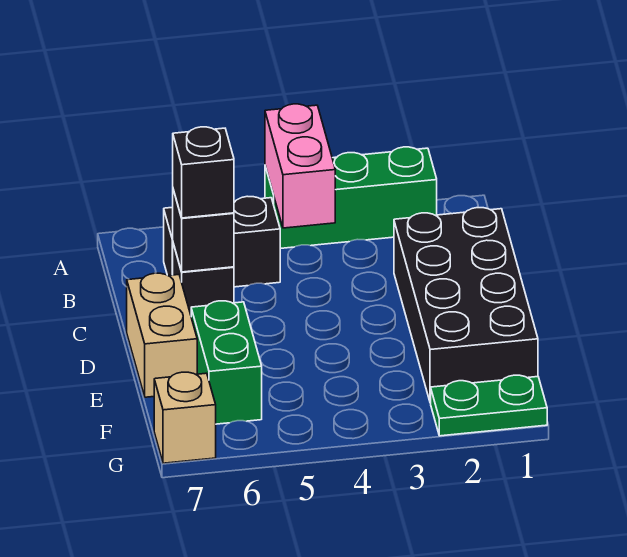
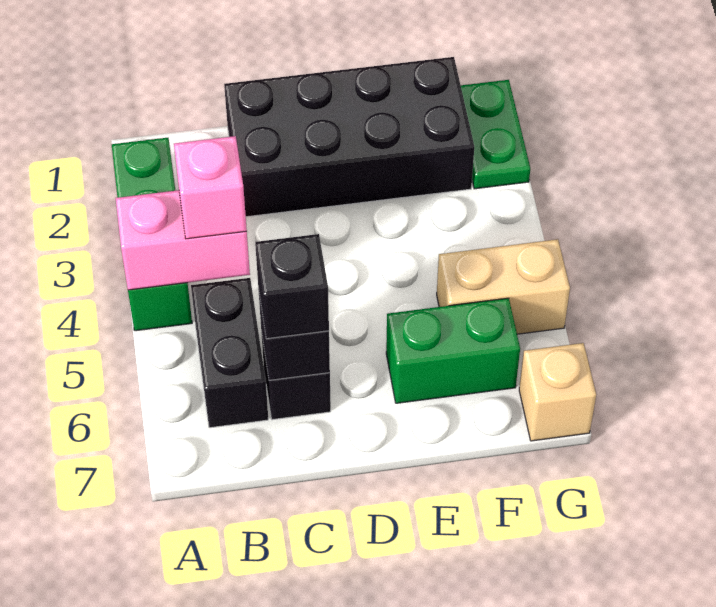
none -> pink 1x1 brick [174,136,247,239]
tan 1x2 brick [127,273,197,397] -> tan 1x2 brick moved to [437,239,570,334]

